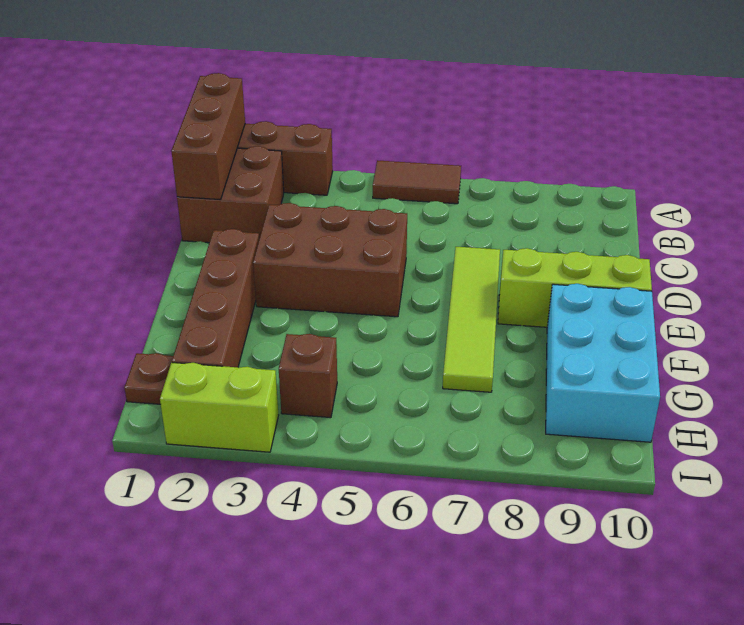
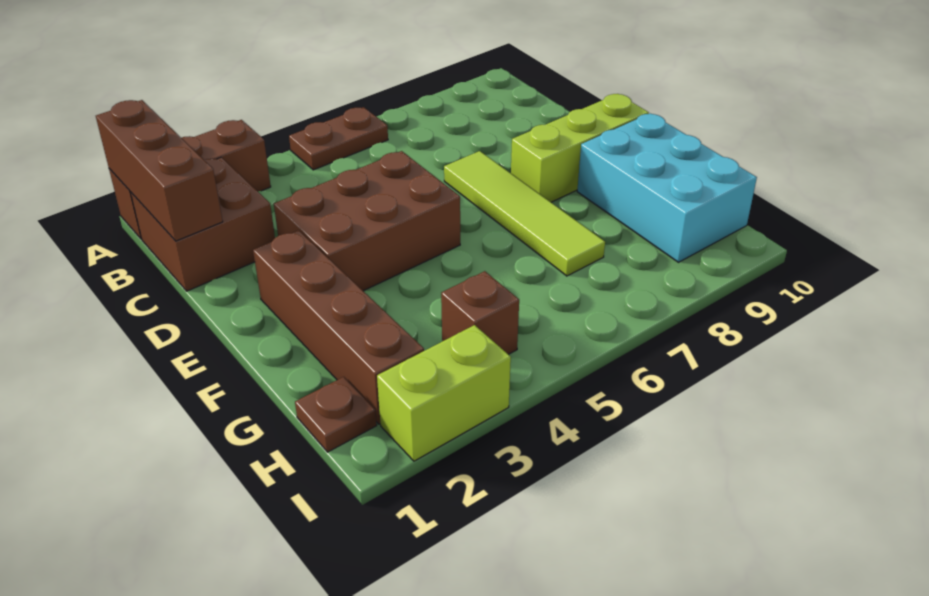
brown 1x2 tile [373,160,461,204] -> brown 1x2 plate [289,107,388,170]

